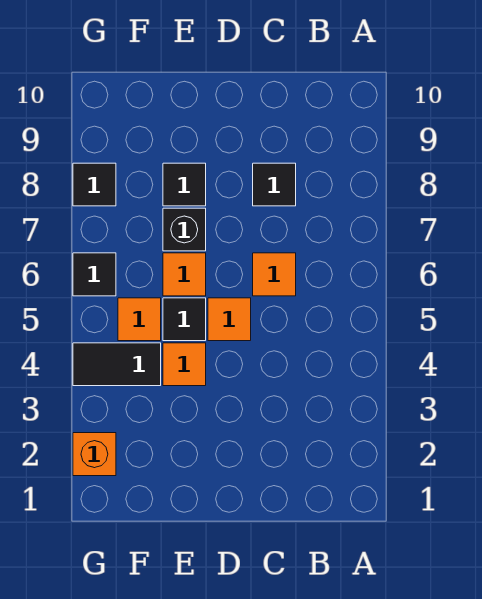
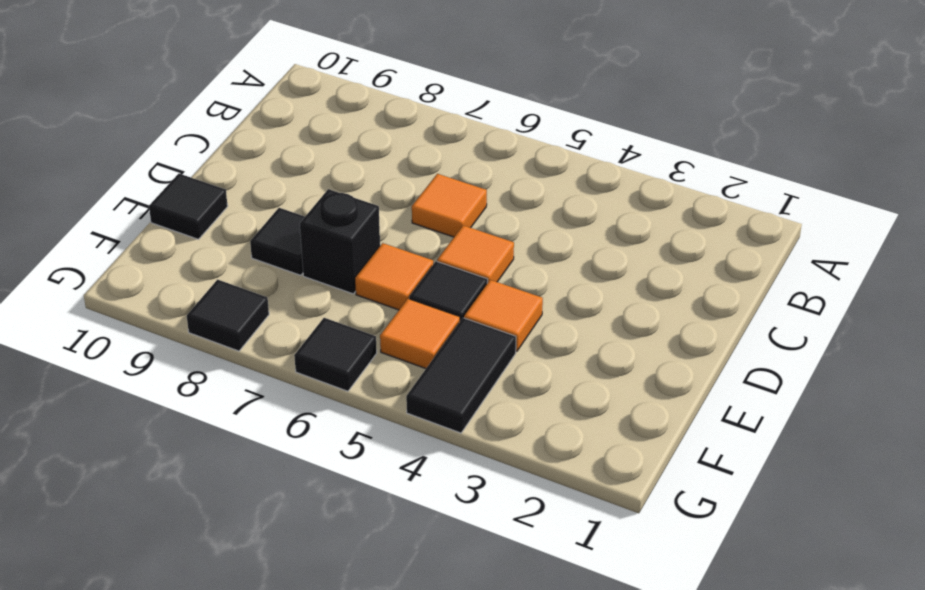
black 1x1 tile [253,163,296,206] -> black 1x1 tile moved to [149,174,228,239]
orange 1x1 brick [73,433,116,476] -> none

